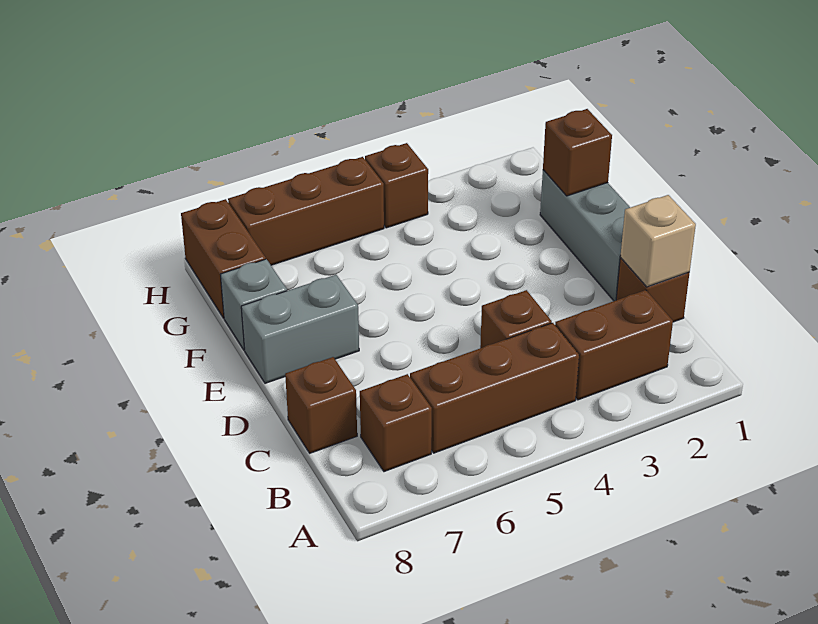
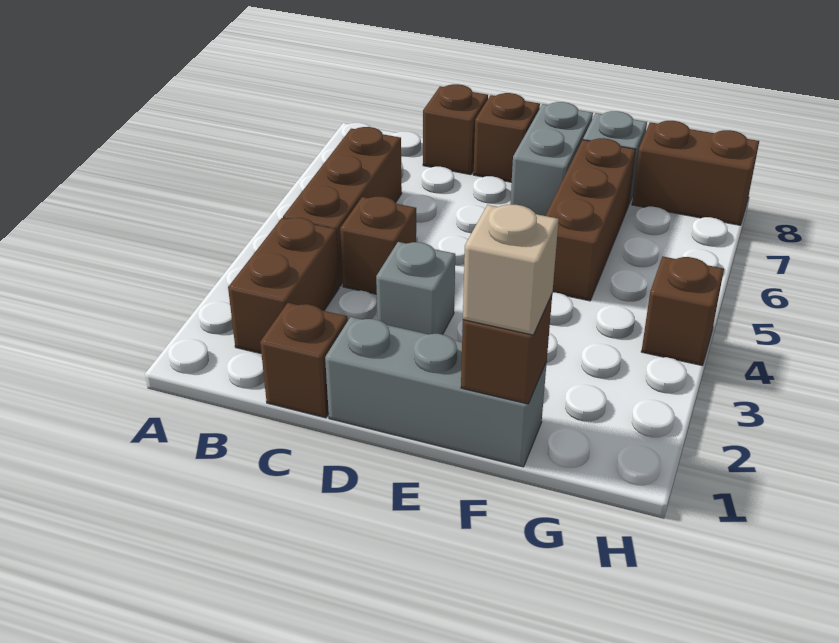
brown 1x1 brick [360,374,432,472] -> brown 1x1 brick moved to [474,93,540,182]
tan 1x1 brick [620,195,696,287] -> tan 1x1 brick moved to [463,205,559,335]
none -> grey 1x1 brick [376,242,455,335]
brown 1x3 brick [228,157,384,265] -> brown 1x3 brick moved to [545,138,636,301]

